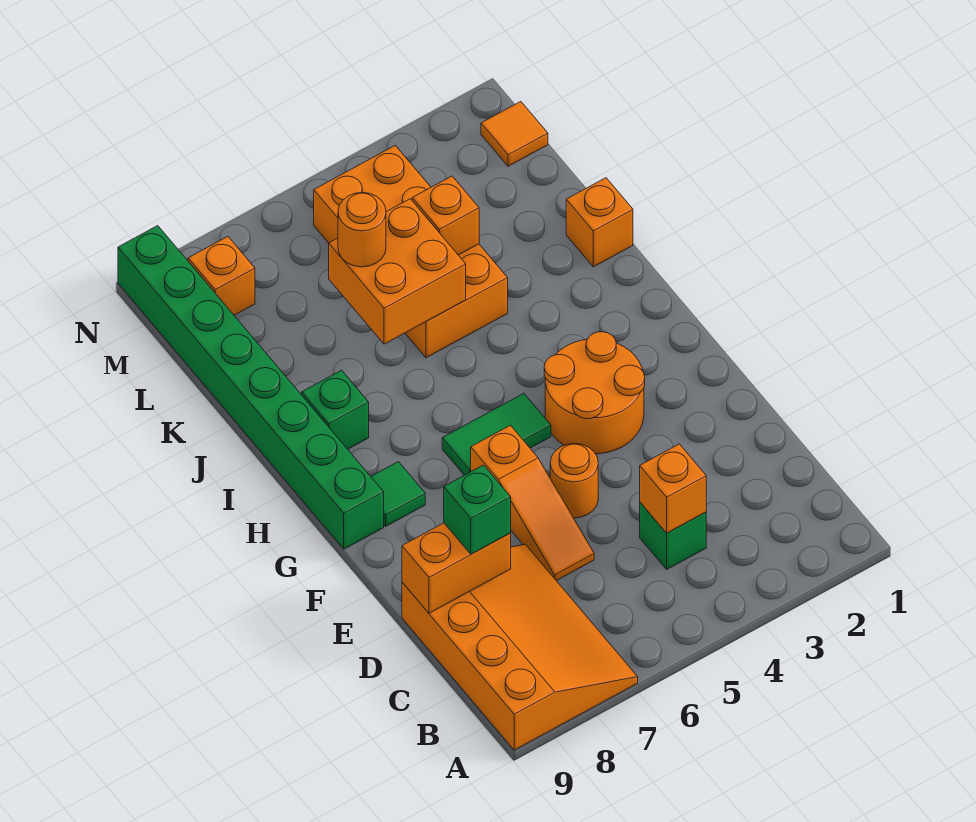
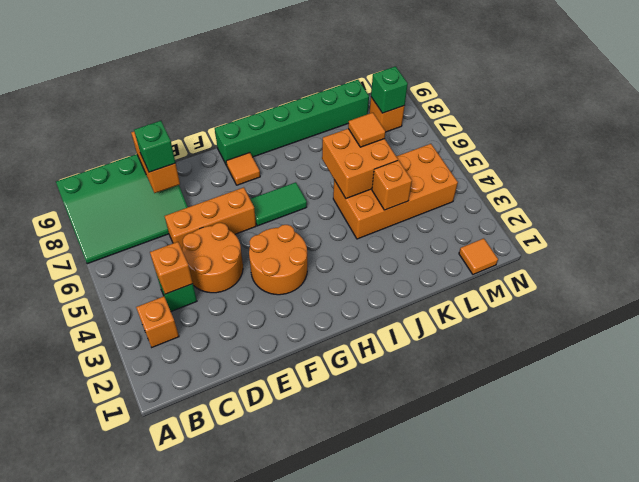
orange 3x4 slope [402,544,638,750] -> green 3x4 slope [56,154,188,264]
orange 1x3 slope [471,425,594,581] -> orange 1x3 brick [165,187,256,250]
orange 1x1 round brick [550,444,598,518] -> orange 2x2 round brick [182,223,243,293]
green 1x2 tile [442,393,551,475] -> green 1x2 tile turned to [250,182,307,226]
green 1x1 tile [371,462,425,526] -> orange 1x1 tile [226,153,260,185]
green 1x8 brick [118,226,384,549] -> green 1x6 brick [215,80,369,166]
green 1x1 brick [302,370,369,449] -> green 1x1 brick moved to [371,66,408,113]
orange 1x1 brick [566,178,633,267] -> orange 1x1 brick moved to [136,296,179,347]
orange 1x1 round brick [338,192,386,267] -> orange 1x1 tile [348,113,385,147]

